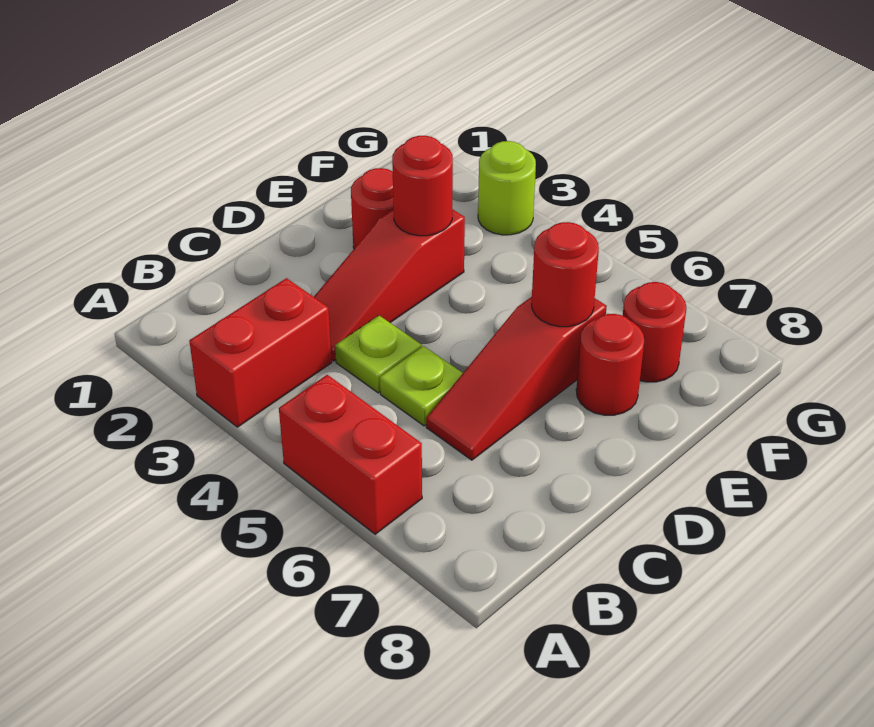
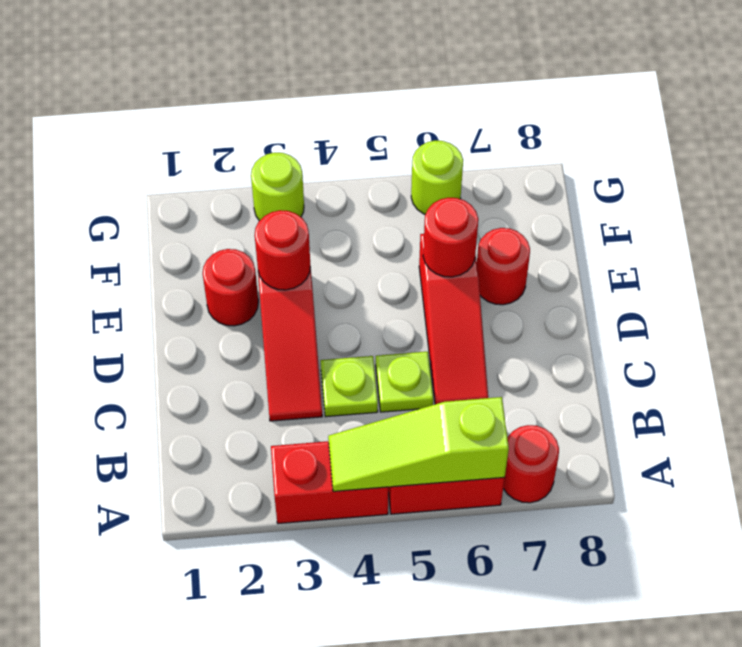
red 1x2 brick [189,278,332,427] -> red 1x2 brick turned to [271,441,389,524]
none -> lime 1x3 slope [328,397,509,491]
red 1x1 round brick [623,282,686,382] -> red 1x1 round brick moved to [503,425,559,503]
none -> lime 1x1 round brick [411,140,463,214]

